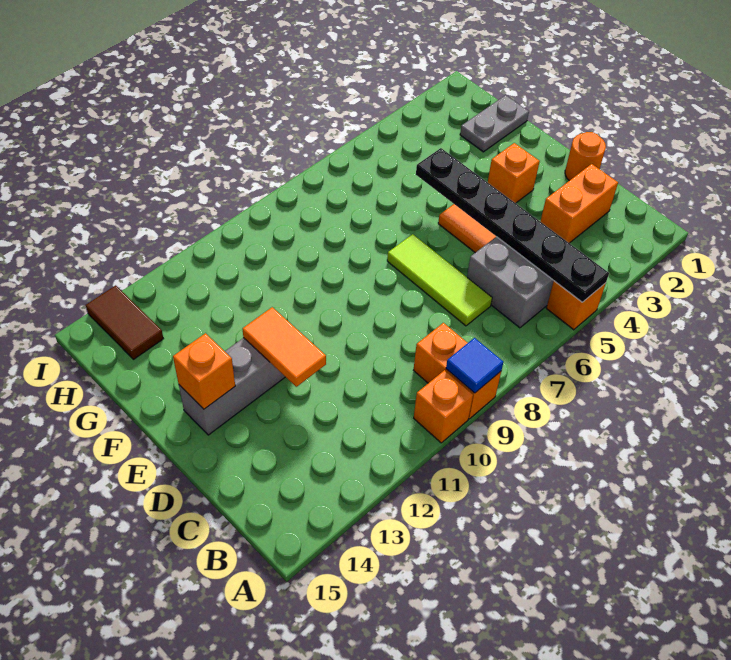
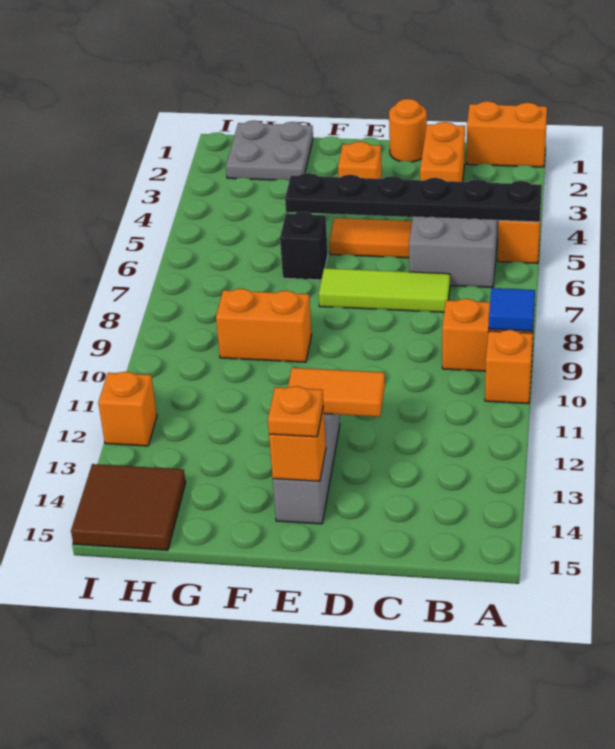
none -> orange 1x2 brick [467,101,547,167]
none -> orange 1x1 plate [268,386,323,437]
none -> black 1x1 brick [280,212,328,280]
none -> orange 1x2 brick [216,289,311,362]
grey 1x2 plate [460,95,529,152] -> grey 2x2 plate [226,121,313,180]
brown 1x2 tile [86,285,163,359] -> brown 2x2 tile [71,464,186,550]
none -> orange 1x1 brick [98,372,157,446]

